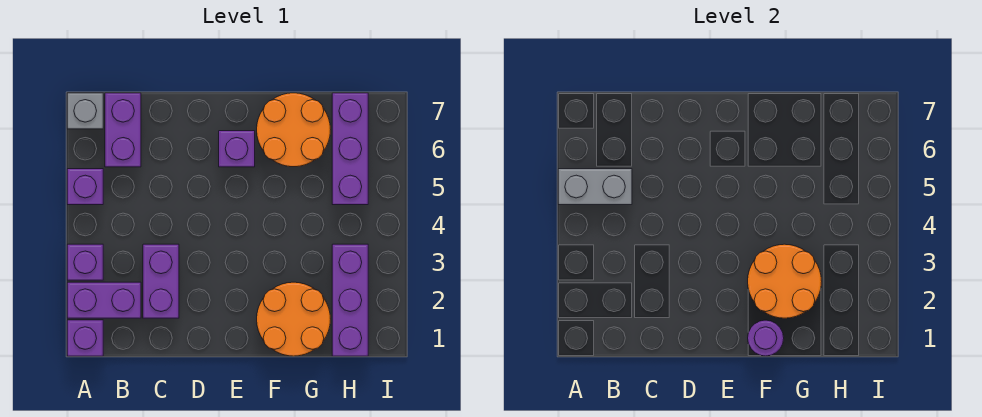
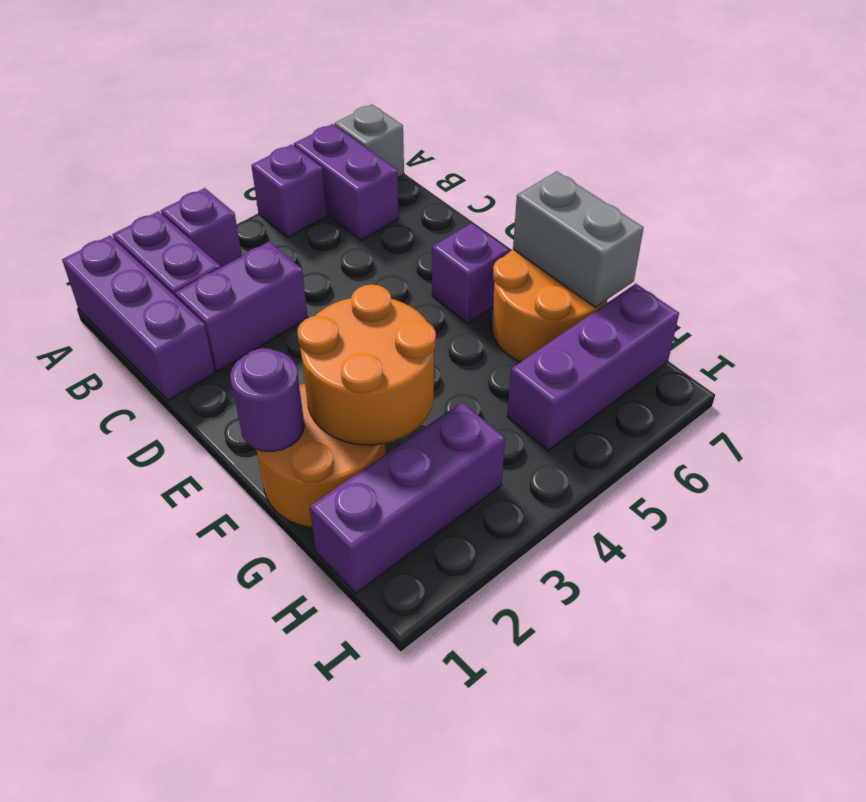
purple 1x1 brick [67,320,103,356] -> purple 1x3 brick [62,236,215,400]
grey 1x2 brick [558,169,632,205] -> grey 1x2 brick moved to [513,171,644,307]
purple 1x2 brick [105,93,141,167] -> purple 1x2 brick turned to [294,124,399,240]

